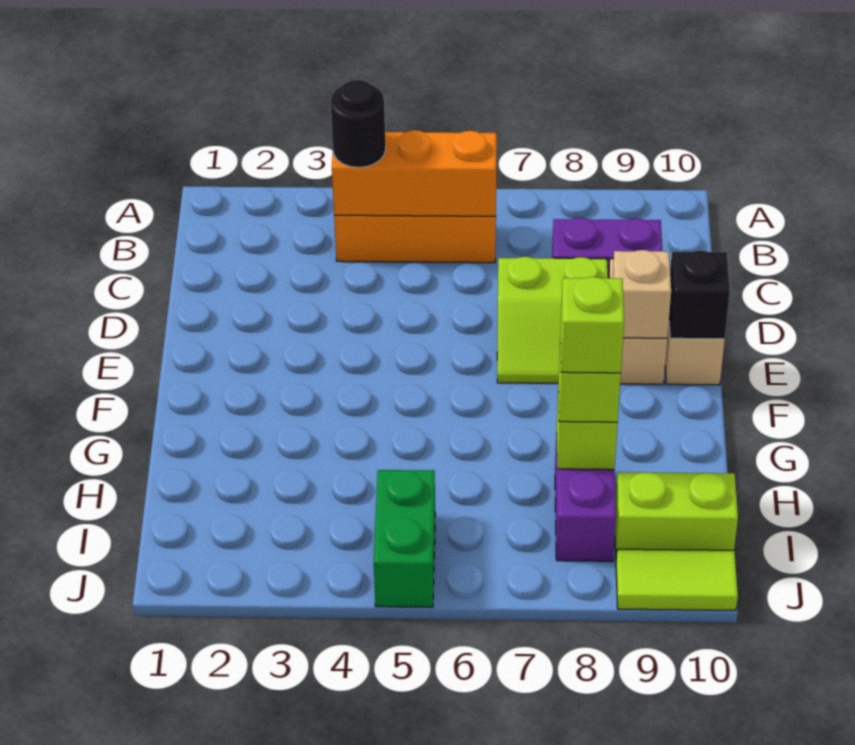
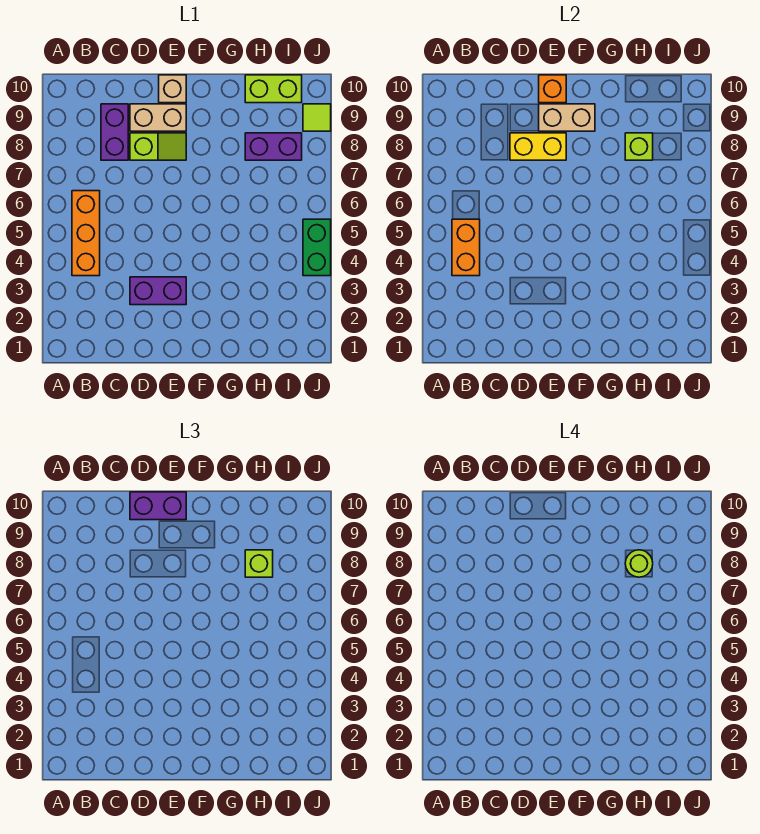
orange 1x3 brick [332,130,497,216] -> orange 1x2 brick [452,219,480,276]
black 1x1 round brick [330,80,386,167] -> none
none -> purple 1x2 brick [130,277,186,305]
lime 2x2 slope [497,257,608,383] -> lime 1x2 slope [130,133,186,160]
none -> yellow 1x2 brick [510,133,566,160]
none -> purple 1x2 brick [130,492,186,520]
tan 1x1 brick [613,250,671,338] -> tan 1x2 brick [539,104,595,131]
black 1x1 brick [669,250,730,339] -> orange 1x1 brick [539,75,566,103]
lime 1x1 brick [561,277,624,373] -> lime 1x1 round brick [625,550,653,577]
green 1x2 brick [374,470,435,607] -> green 1x2 brick turned to [303,219,331,276]
lime 1x2 brick [615,472,738,556] -> lime 1x2 brick turned to [245,75,302,103]
lime 1x2 tile [616,549,738,610] -> lime 1x1 tile [303,104,331,131]

